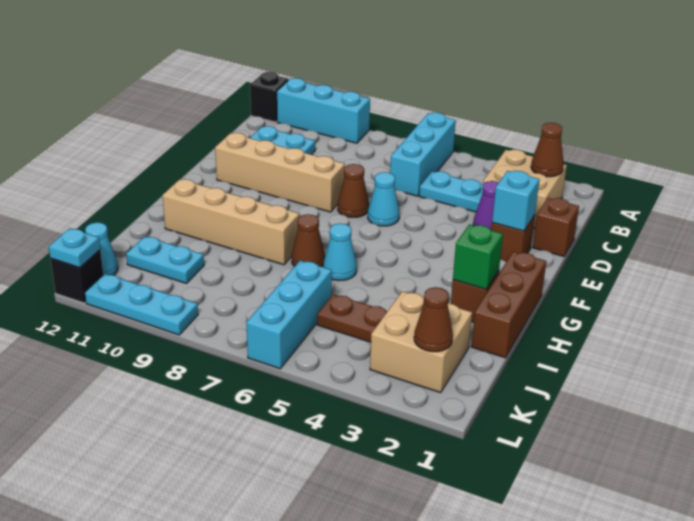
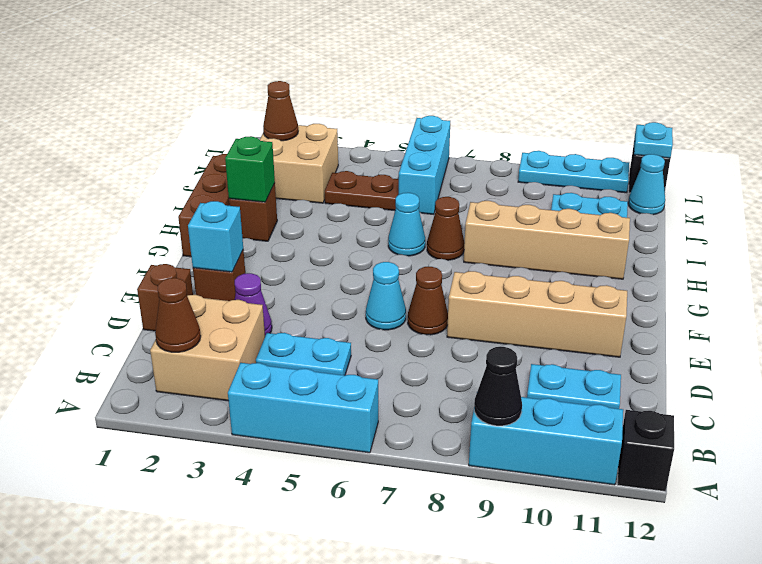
cyan 1x3 brick [390,113,456,196] -> cyan 1x3 brick turned to [228,363,378,453]
none -> black 1x1 cone [474,347,522,426]

